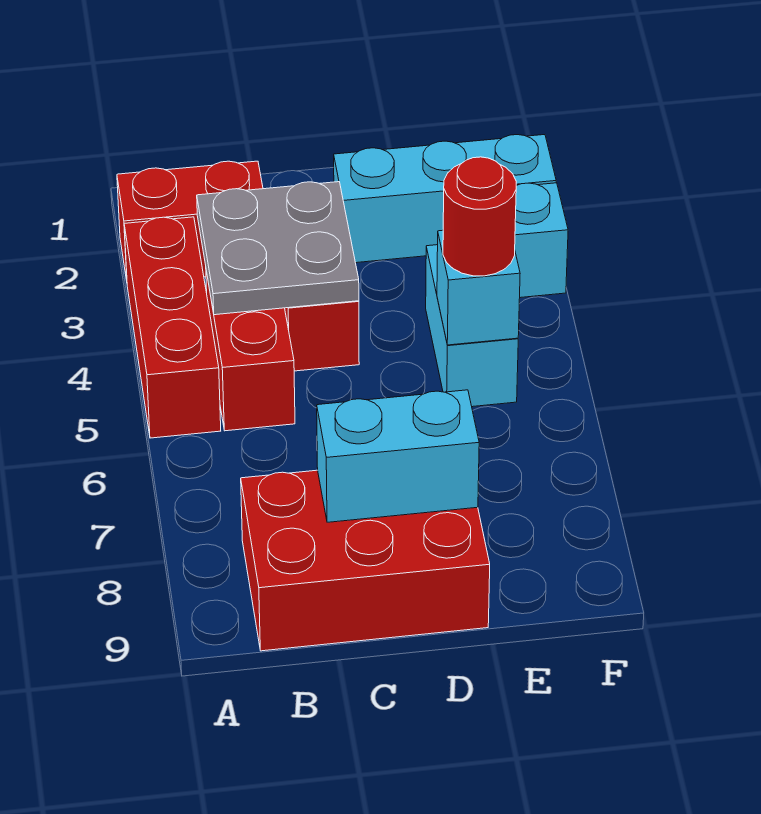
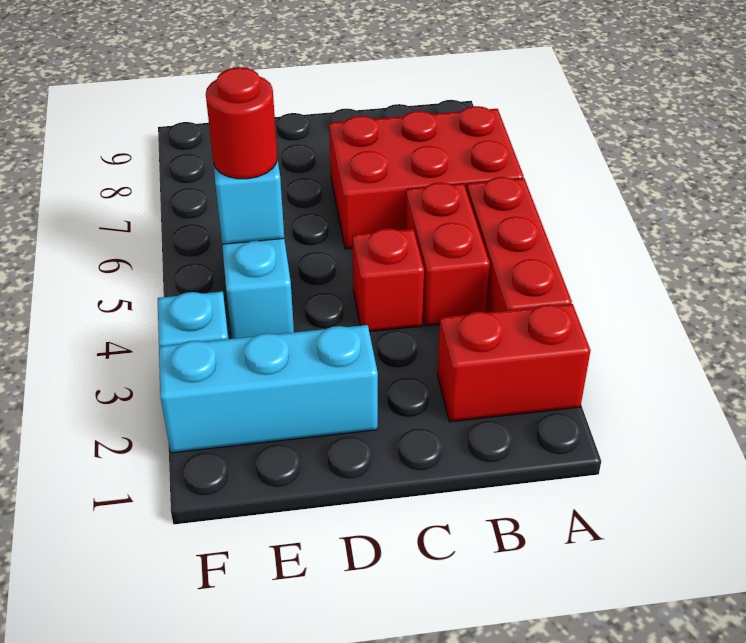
grey 2x2 plate [197,182,359,315] -> none
red 2x3 brick [241,470,490,651] -> red 2x3 brick moved to [329,106,524,249]
cyan 1x2 brick [317,390,479,522] -> none

